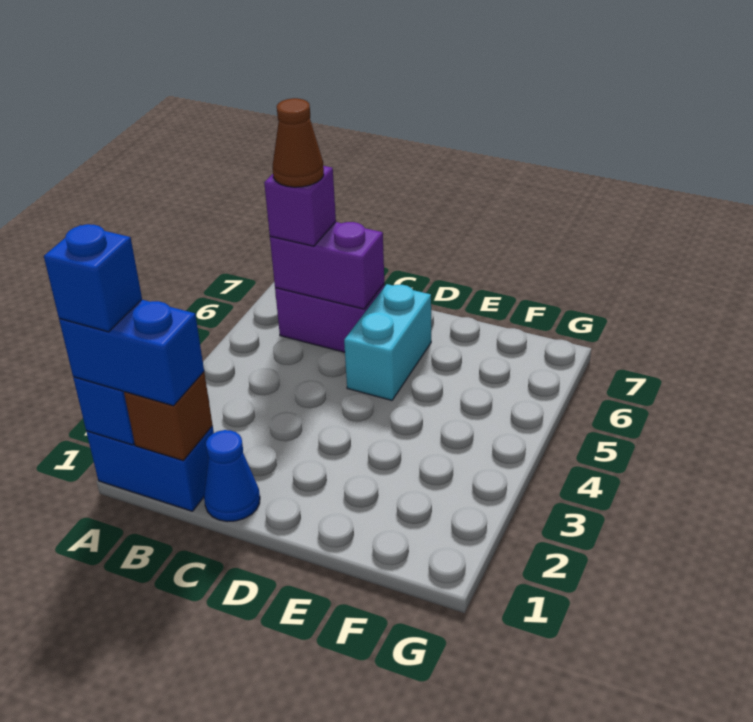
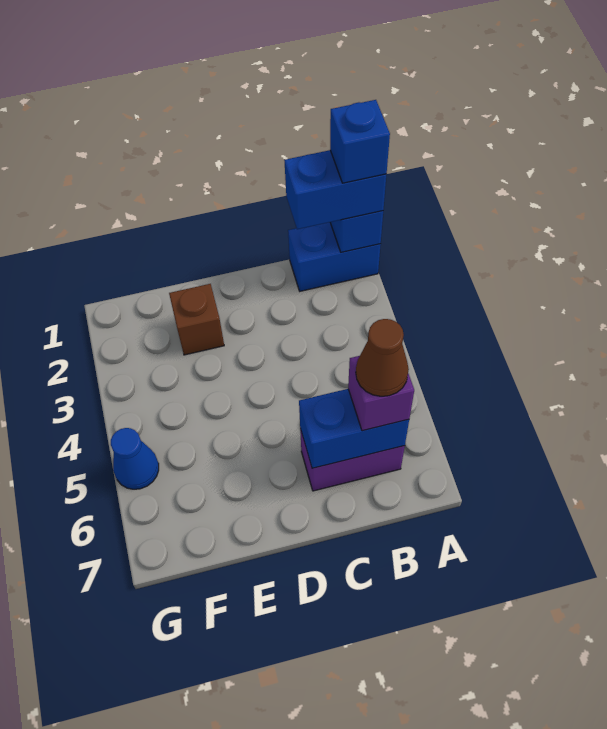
brown 1x1 brick [124,372,213,460] -> brown 1x1 brick moved to [169,284,224,355]
purple 1x2 brick [270,222,384,309] -> blue 1x2 brick [299,389,409,468]
blue 1x1 cone [204,430,260,522] -> blue 1x1 cone moved to [111,428,159,489]
cyan 1x2 brick [344,284,431,400] -> none

